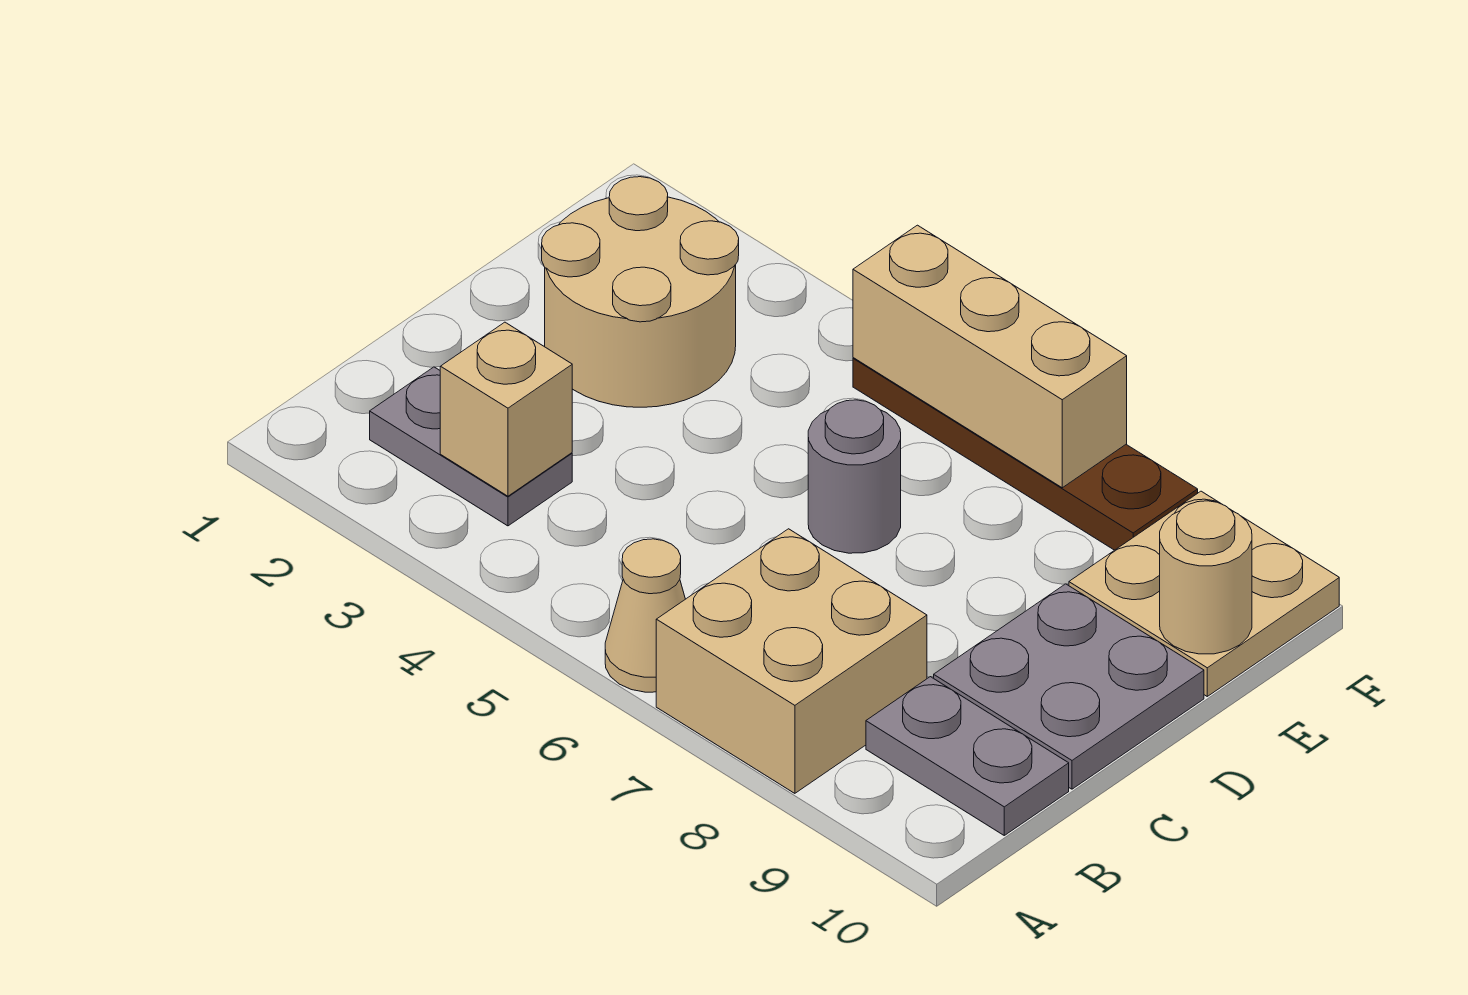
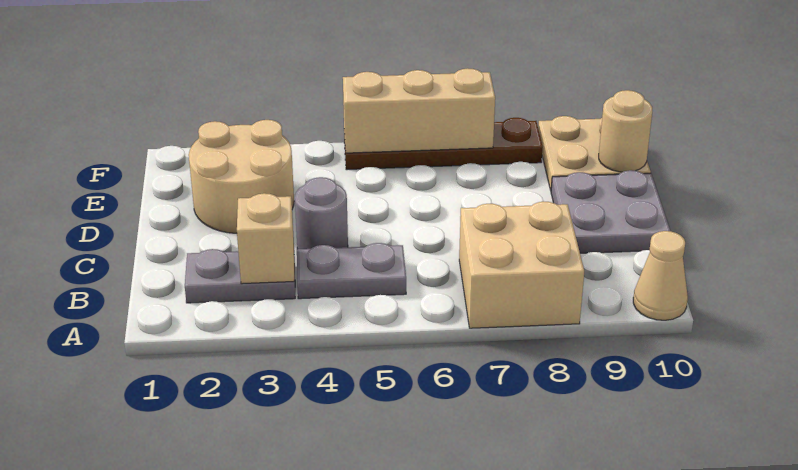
tan 1x1 cone [605,539,685,692] -> tan 1x1 cone moved to [633,231,688,320]
grey 1x2 plate [866,677,1069,835] -> grey 1x2 plate moved to [297,243,406,299]
grey 1x1 round brick [808,400,901,553] -> grey 1x1 round brick moved to [295,177,348,249]

